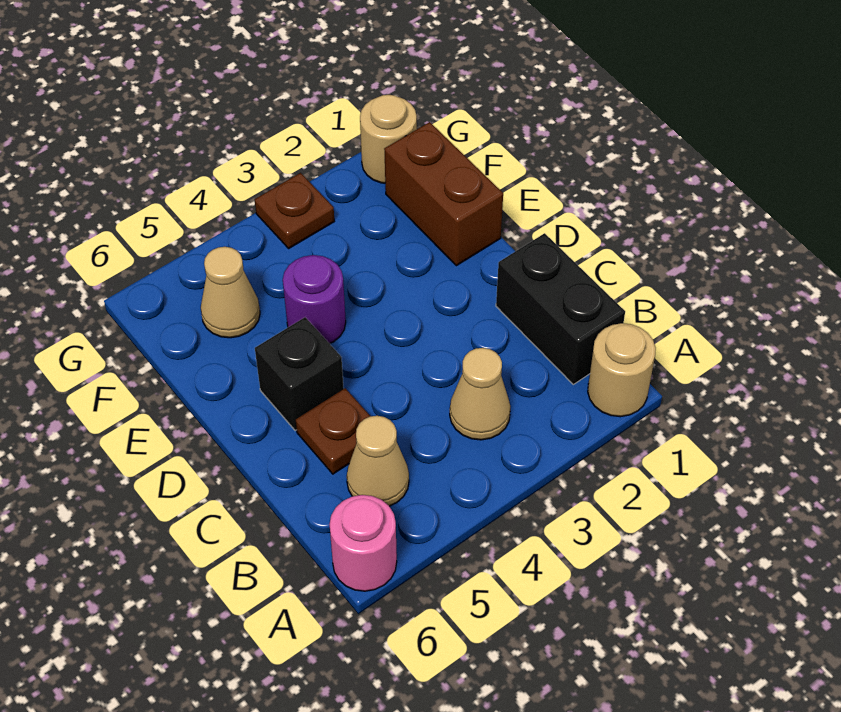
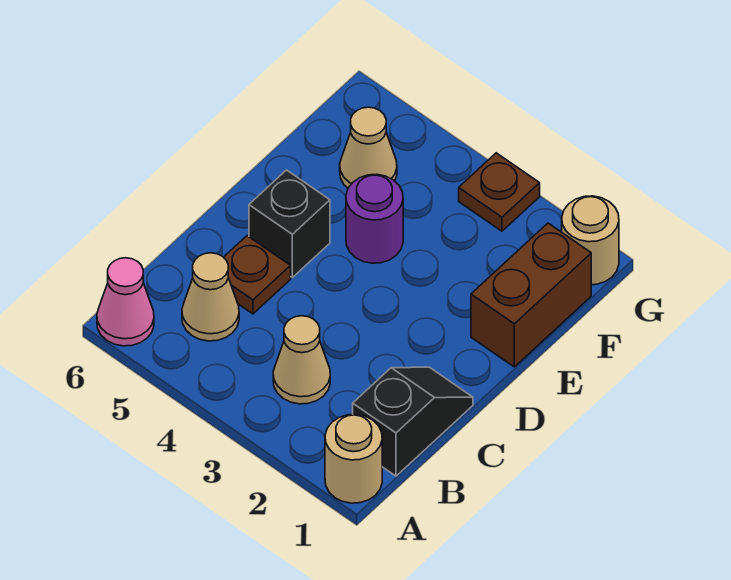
pink 1x1 round brick [329,495,397,591] -> pink 1x1 cone [97,258,154,346]
black 1x2 brick [496,233,625,384] -> black 1x2 slope [353,367,473,476]

